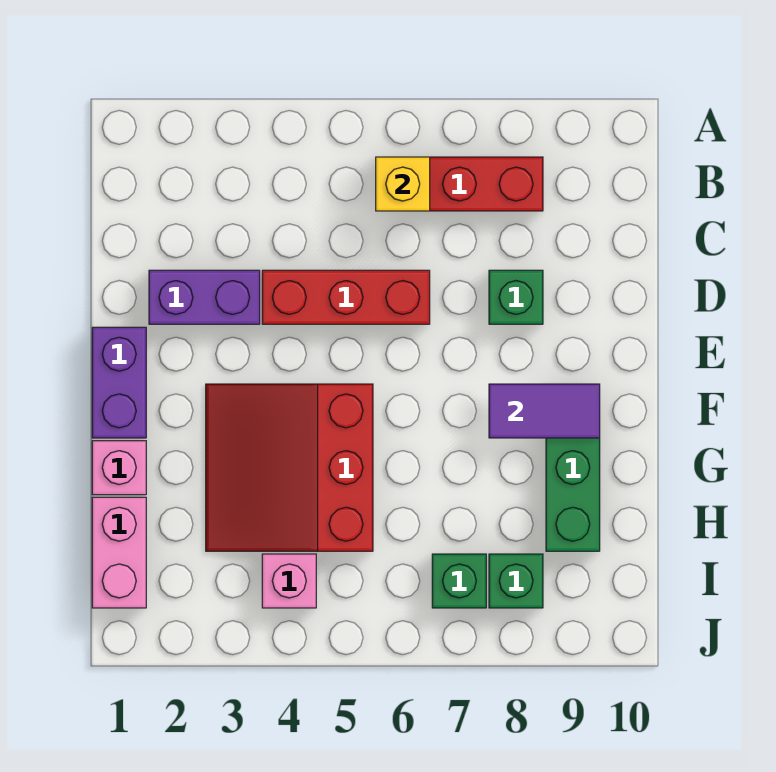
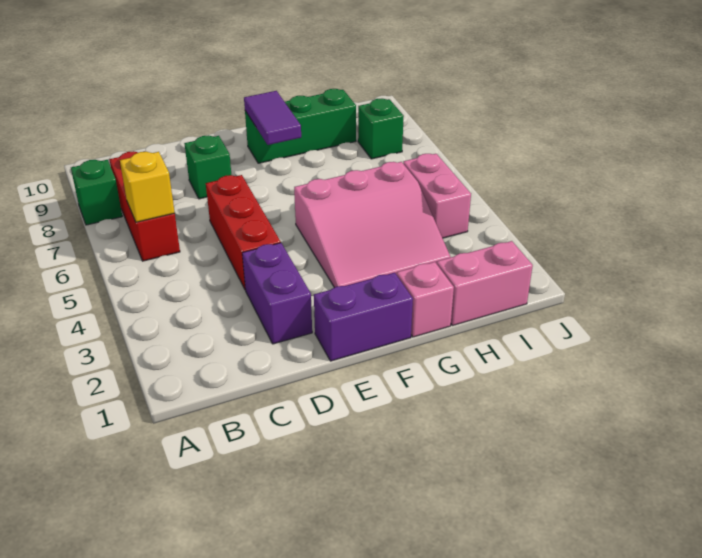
red 3x3 slope [206,384,373,551] -> pink 3x3 slope [294,162,450,288]
pink 1x1 brick [262,554,316,608] -> pink 1x2 brick [403,154,471,238]
green 1x1 brick [432,554,486,608] -> green 1x1 brick moved to [71,160,122,225]

